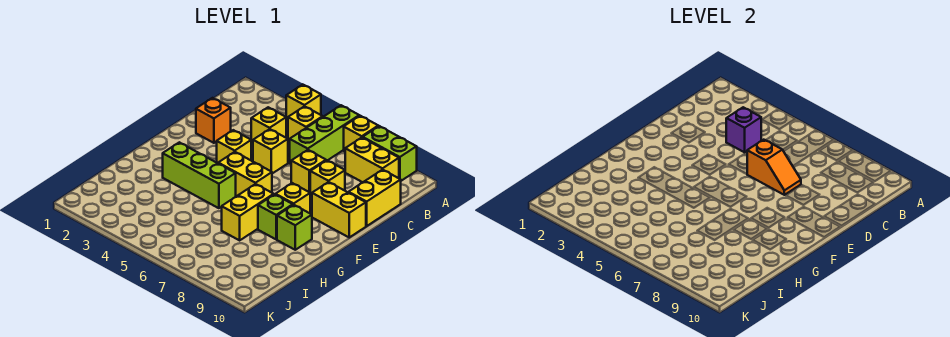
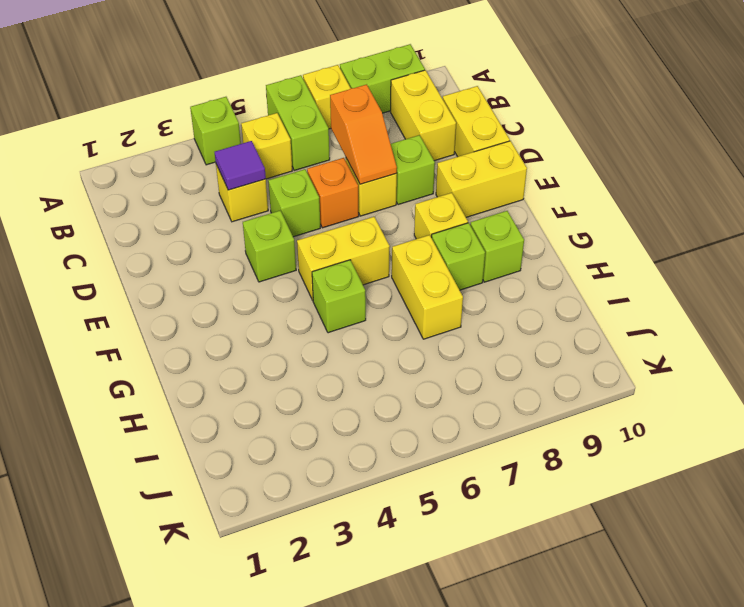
yellow 1x1 brick [286,85,321,121] -> lime 1x1 brick [190,97,241,165]
lime 1x3 brick [290,105,359,164] -> lime 1x2 brick [266,75,330,170]
yellow 1x2 brick [345,138,399,182] -> yellow 1x2 brick turned to [391,70,456,161]
purple 1x1 brick [726,107,761,152] -> purple 1x1 tile [215,141,266,190]
orange 1x1 brick [196,98,231,143] -> orange 1x1 brick moved to [307,158,359,228]
yellow 1x1 brick [253,129,288,174] -> lime 1x1 brick [268,169,320,237]
orange 1x2 slope [747,140,801,195] -> orange 1x2 slope turned to [330,84,397,184]
yellow 1x1 brick [310,160,345,196] -> lime 1x1 brick [391,135,435,205]
yellow 1x1 brick [217,130,251,163] -> lime 1x1 brick [243,211,296,282]
lime 1x3 brick [163,142,236,208] -> lime 1x1 brick [312,260,366,333]

